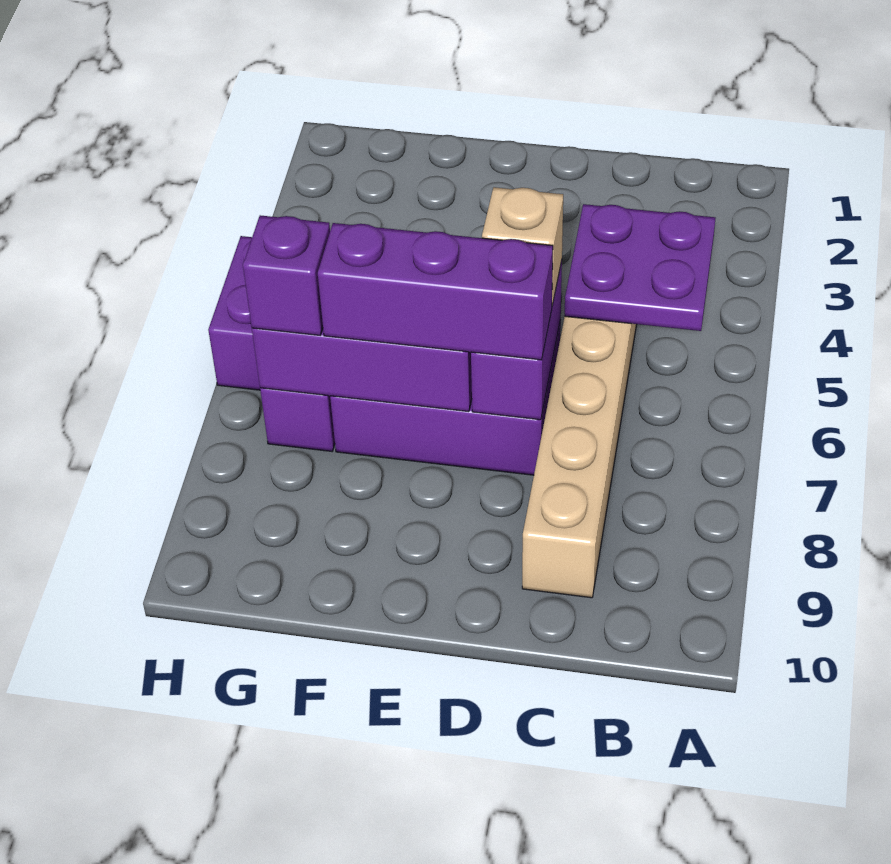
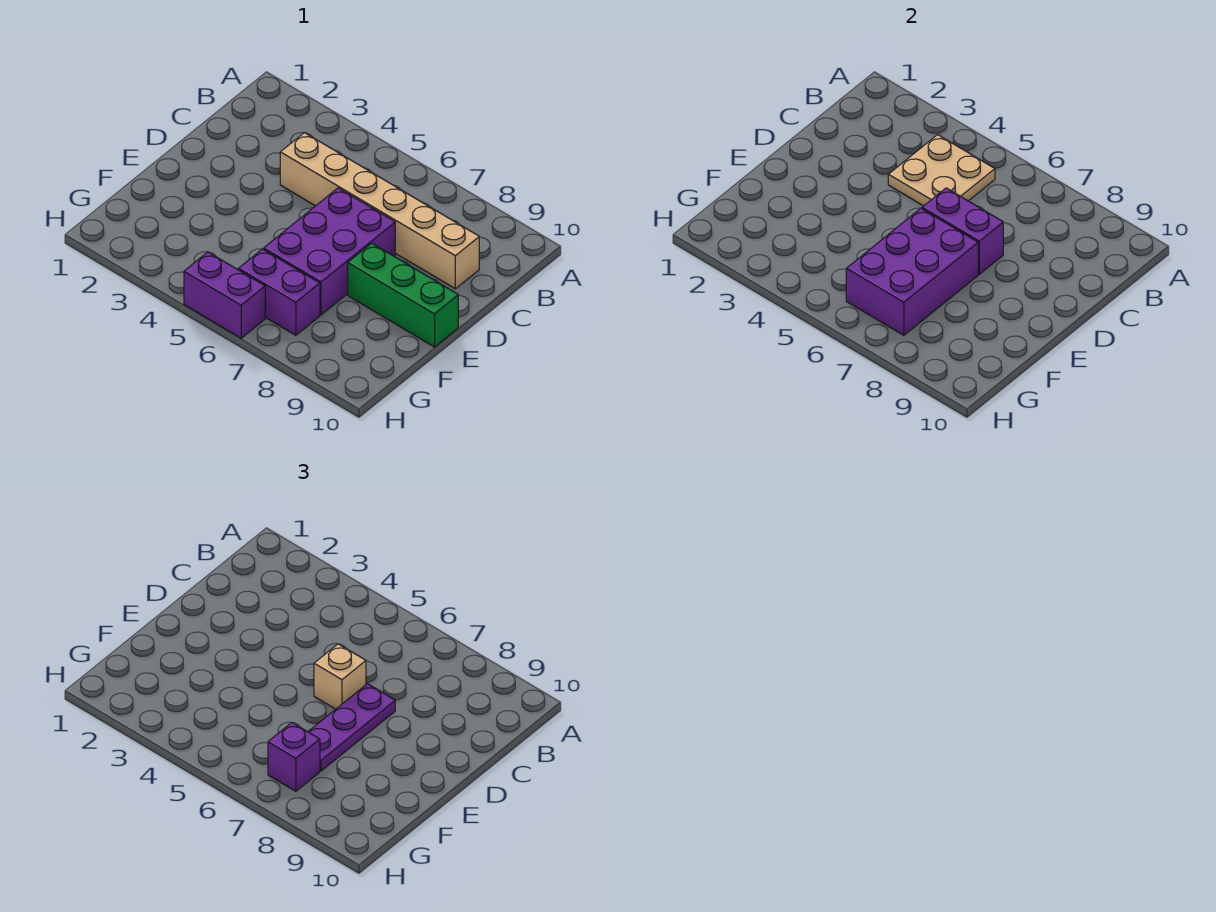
purple 2x2 plate [565,204,715,331] -> tan 2x2 plate [888,135,995,206]
purple 1x3 brick [318,223,553,360] -> purple 1x3 plate [308,684,395,771]
none -> green 1x3 brick [348,243,458,347]

